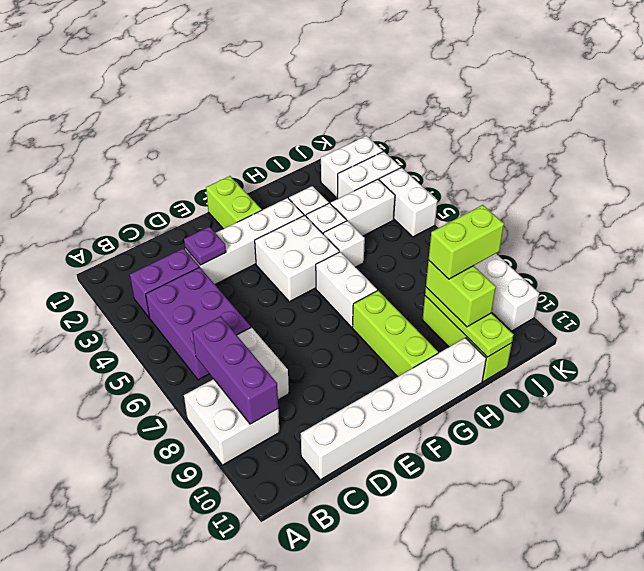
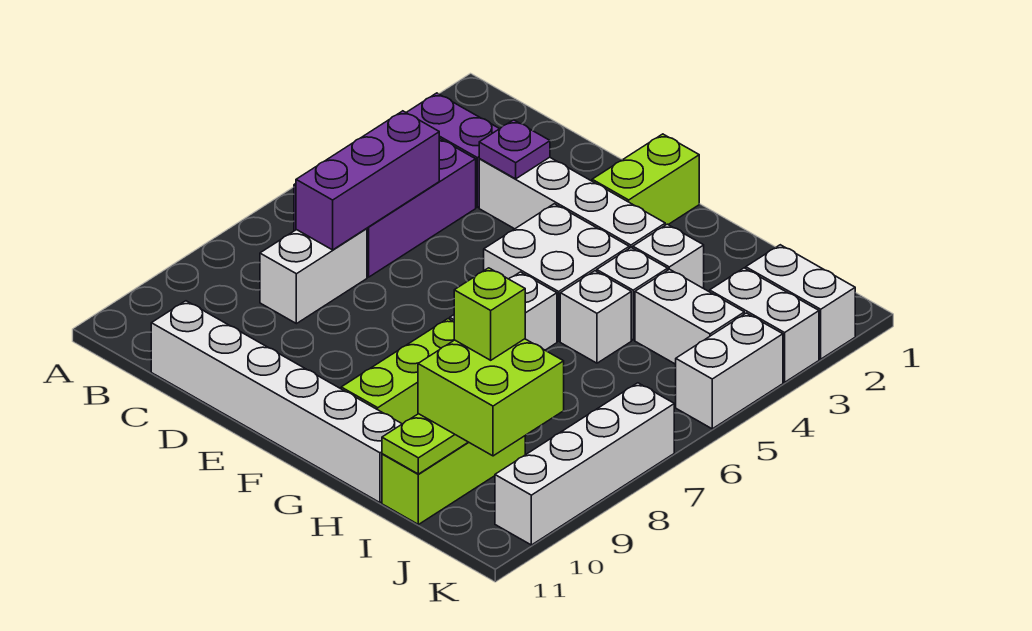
white 2x2 brick [184,379,279,465] -> none
purple 1x3 brick [192,316,278,424] -> purple 1x3 brick moved to [296,111,439,250]
lime 1x2 brick [426,260,496,327] -> lime 2x2 brick [418,339,564,456]
lime 1x2 brick [429,205,504,279] -> lime 1x1 brick [454,268,525,360]

